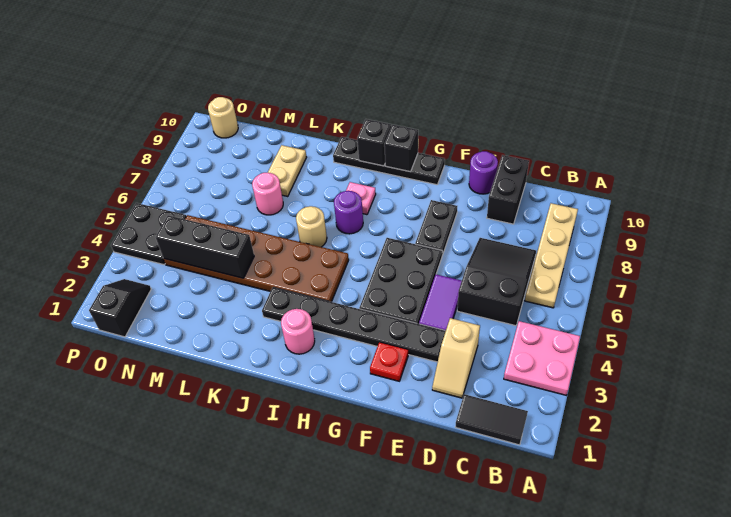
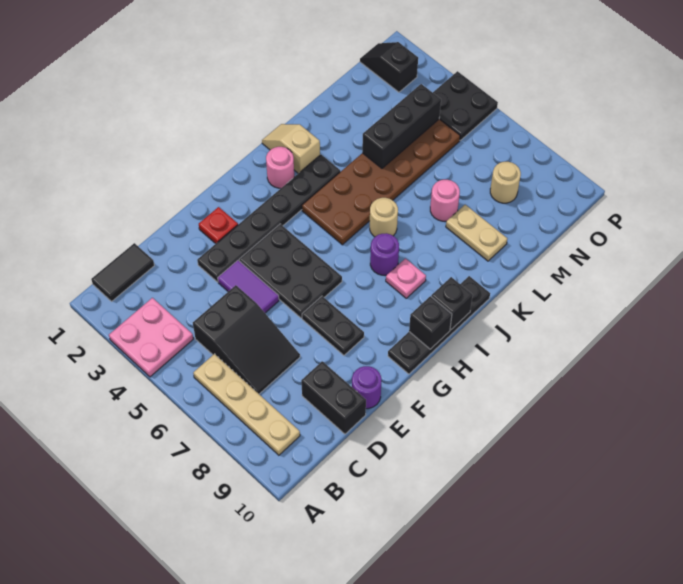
tan 1x2 slope [432,318,480,398] -> tan 1x2 slope moved to [262,124,320,173]
black 1x2 slope [89,279,151,337] -> black 1x2 slope turned to [360,42,418,92]
tan 1x1 round brick [208,97,238,138] -> tan 1x1 round brick moved to [490,162,521,203]

